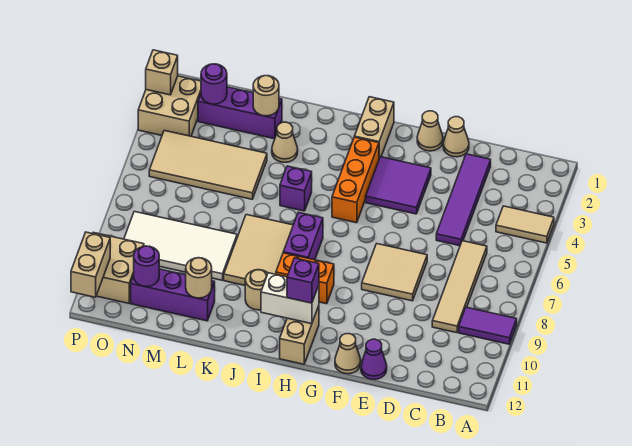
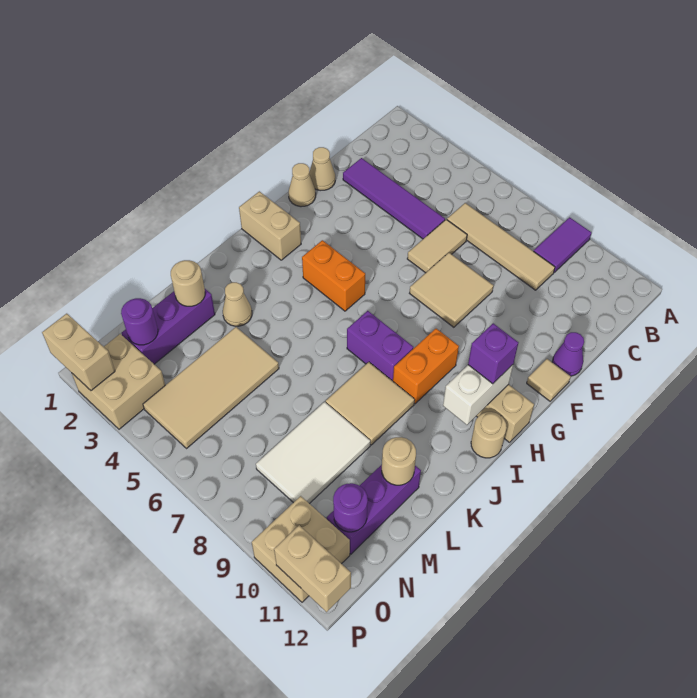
tan 1x2 tile [496,206,554,243] -> tan 1x2 tile moved to [407,219,467,273]
purple 2x2 tile [366,157,431,214] -> none
tan 1x1 cone [335,334,361,374] -> tan 1x1 tile [527,359,571,401]
orange 1x3 brick [332,137,379,223] -> orange 1x2 brick [302,240,365,311]
purple 1x1 brick [280,166,312,211] -> none
tan 2x3 tile [224,215,293,285] -> tan 2x2 tile [326,362,415,445]
tan 1x1 round brick [245,270,268,310] -> tan 1x1 round brick moved to [471,412,507,458]
white 2x4 tile [124,211,237,280] -> white 2x3 tile [256,402,370,504]
tan 1x1 brick [146,50,178,95] -> tan 1x2 brick [42,314,115,391]

